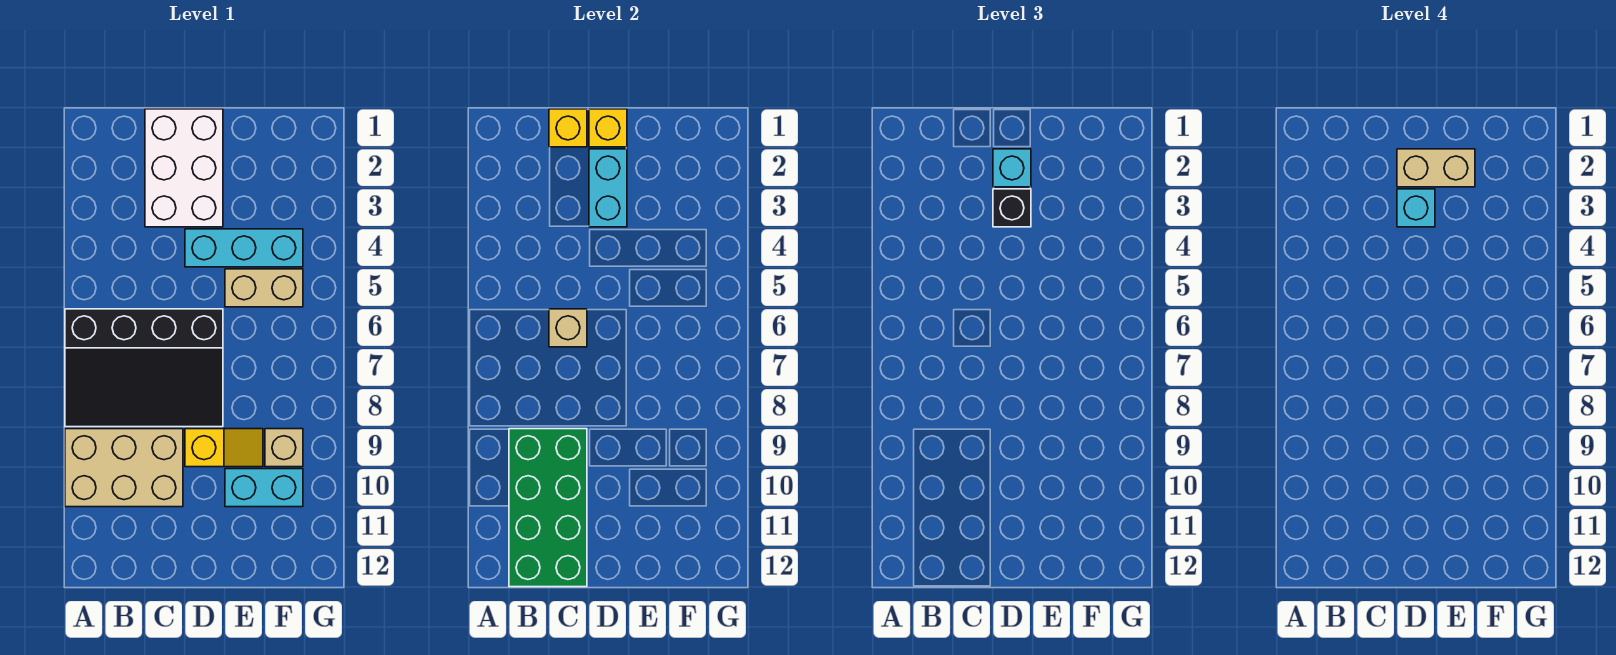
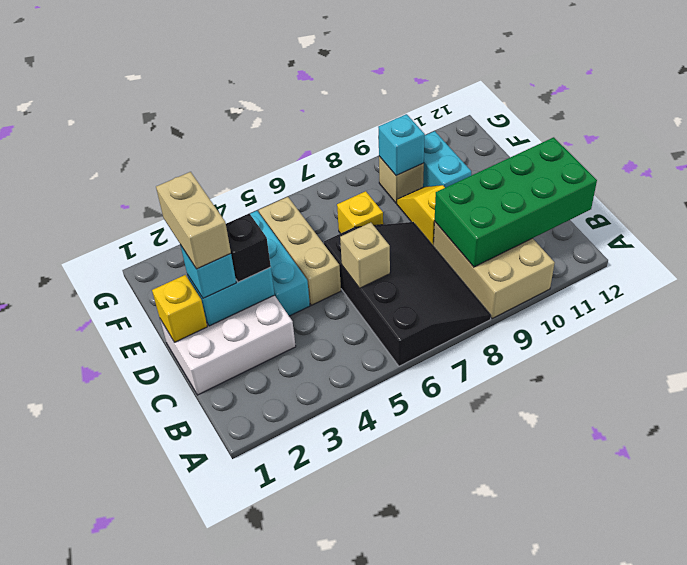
yellow 1x1 brick [549,109,587,147] -> yellow 1x1 brick moved to [337,191,383,234]
cyan 1x1 brick [1397,189,1435,227] -> cyan 1x1 brick moved to [378,114,425,176]
tan 1x2 brick [225,269,303,307] -> tan 1x3 brick [259,197,341,305]

